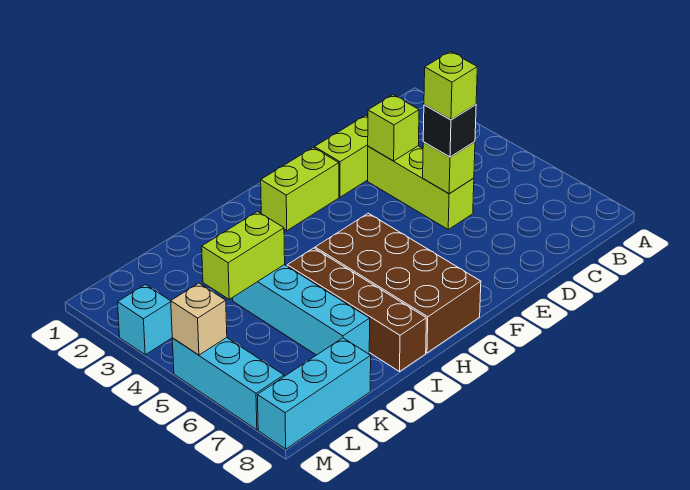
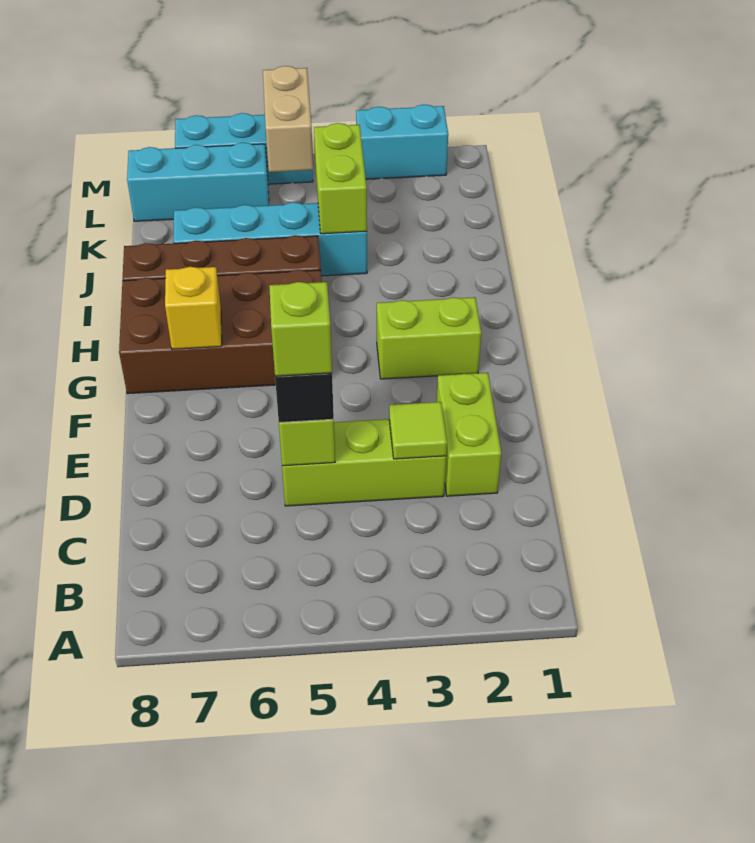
lime 1x1 brick [368,95,419,161] -> lime 1x1 tile [389,402,447,459]
lime 1x2 brick [261,148,339,231] -> lime 1x2 brick turned to [377,297,481,379]
none -> yellow 1x1 brick [165,267,222,349]
cyan 1x3 brick [257,338,371,449] -> cyan 1x3 brick turned to [127,143,269,221]
cyan 1x1 brick [118,285,172,355] -> cyan 1x2 brick [356,104,448,179]
tan 1x1 brick [171,283,227,355] -> tan 1x2 brick [263,66,313,172]

